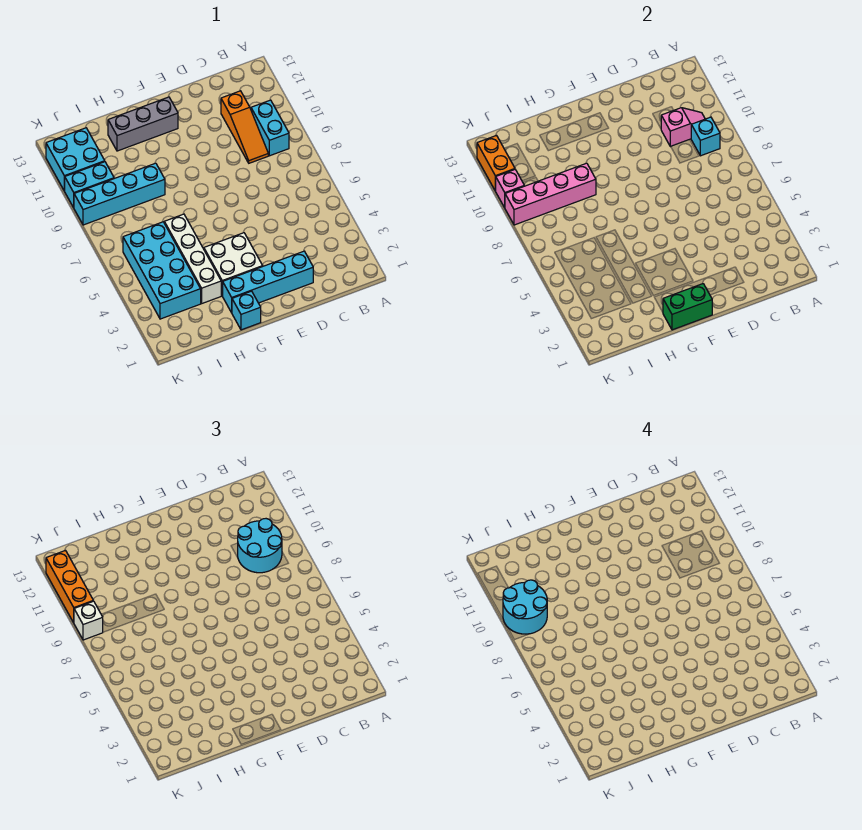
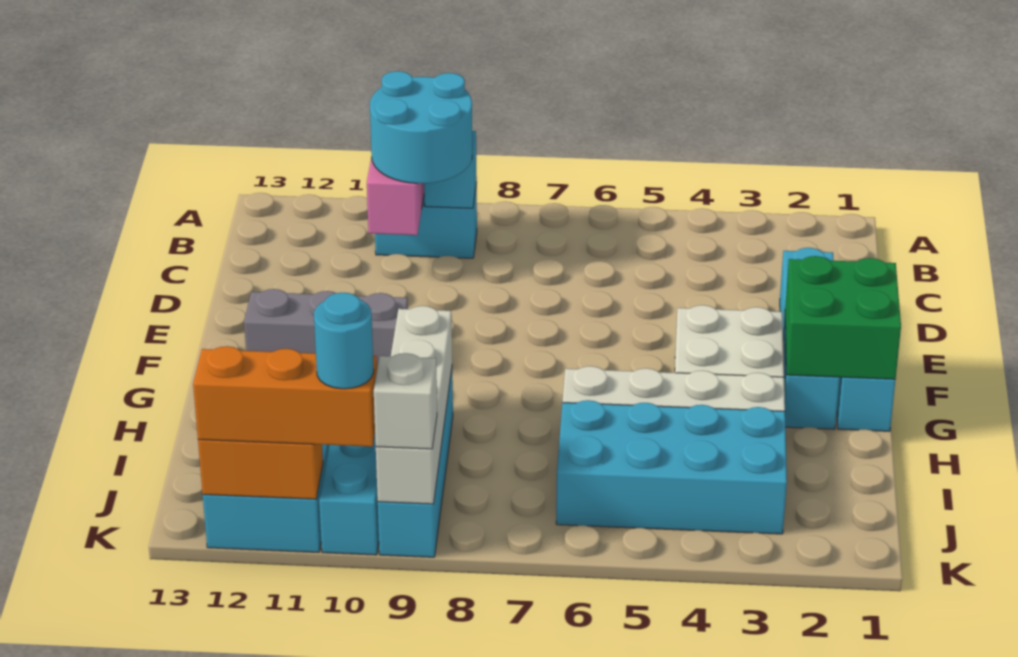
orange 1x3 slope [221,91,268,163] -> none
green 1x2 brick [663,284,712,330] -> green 2x2 brick [785,256,901,379]
grey 1x3 brick [108,97,178,151] -> grey 1x3 brick turned to [244,289,408,368]
pink 1x4 brick [505,163,596,225] -> white 1x4 brick [376,306,452,504]
cyan 2x2 round brick [503,580,547,634] -> cyan 1x1 round brick [314,293,374,389]
pink 1x1 brick [496,170,524,208] -> none

